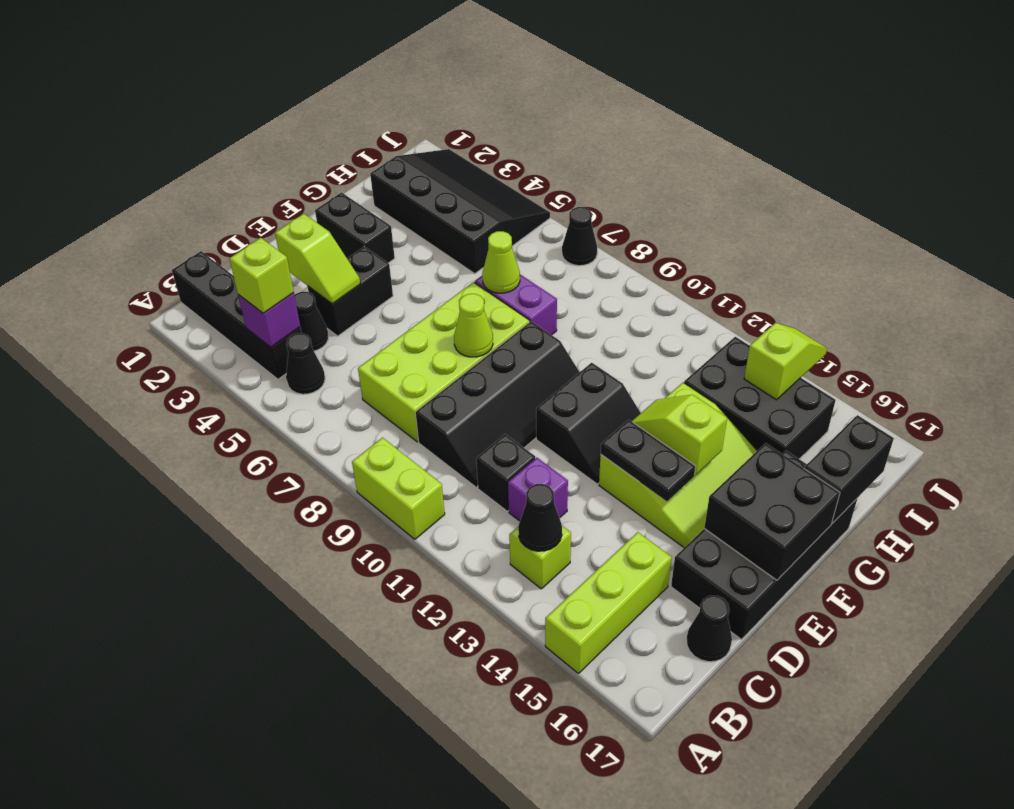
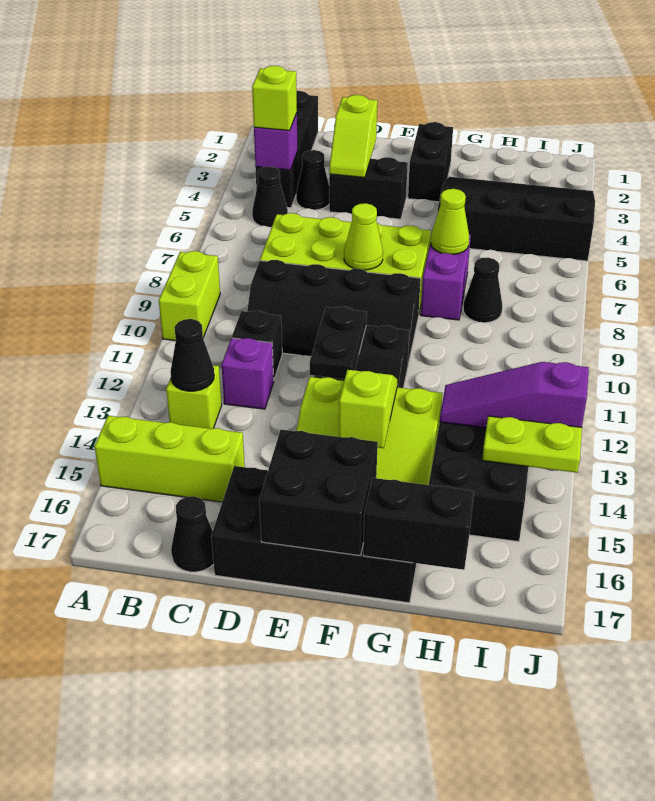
black 1x2 plate [601,420,696,501] -> black 1x2 plate moved to [310,307,367,379]
black 3x4 slope [370,149,550,274] -> black 3x4 slope turned to [438,177,595,261]
none -> purple 1x3 slope [440,362,589,428]
lime 1x2 slope [744,323,827,400] -> lime 1x2 plate [482,416,582,473]
black 1x1 cone [562,207,597,266] -> black 1x1 cone moved to [463,258,502,323]

